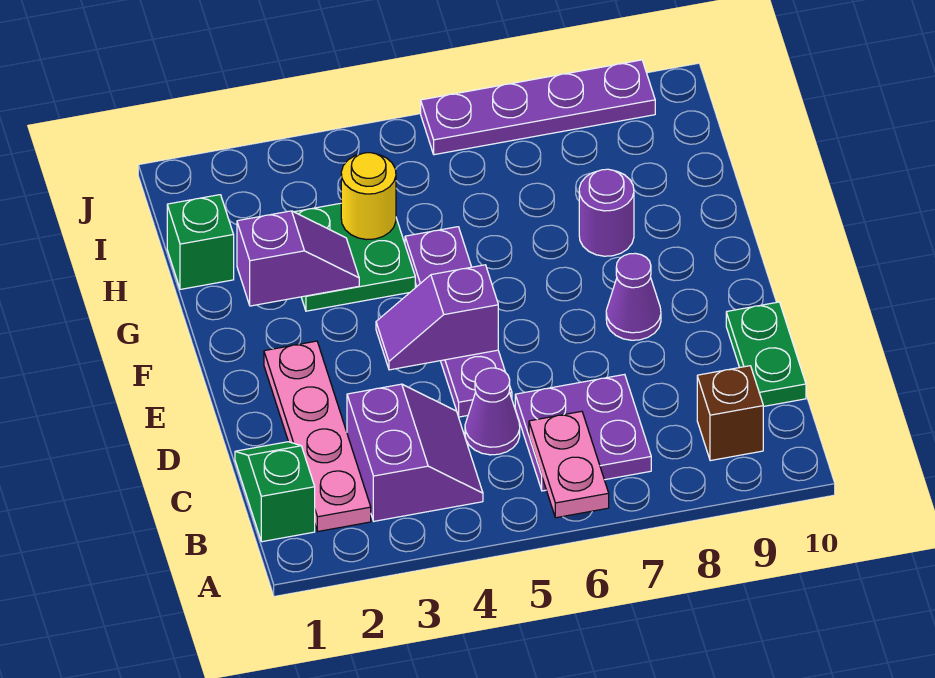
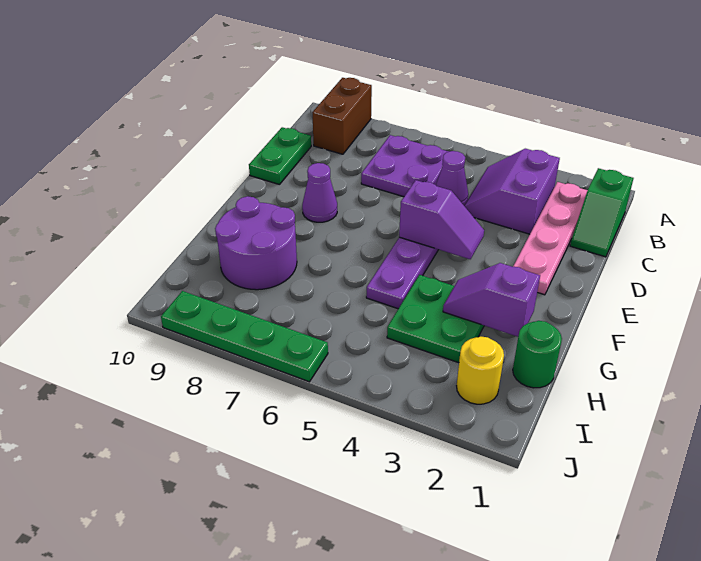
pink 1x2 plate [529,411,609,518] -> none
brown 1x1 brick [697,366,763,461] -> brown 1x2 brick [312,78,372,154]
purple 1x1 round brick [579,169,634,256] -> purple 2x2 round brick [215,196,297,290]
green 1x1 brick [167,195,234,289] -> green 1x1 round brick [513,321,562,388]
yellow 1x1 round brick [341,153,396,240] -> yellow 1x1 round brick moved to [457,337,504,404]
purple 1x4 plate [421,60,655,155] -> green 1x4 plate [161,291,328,382]

